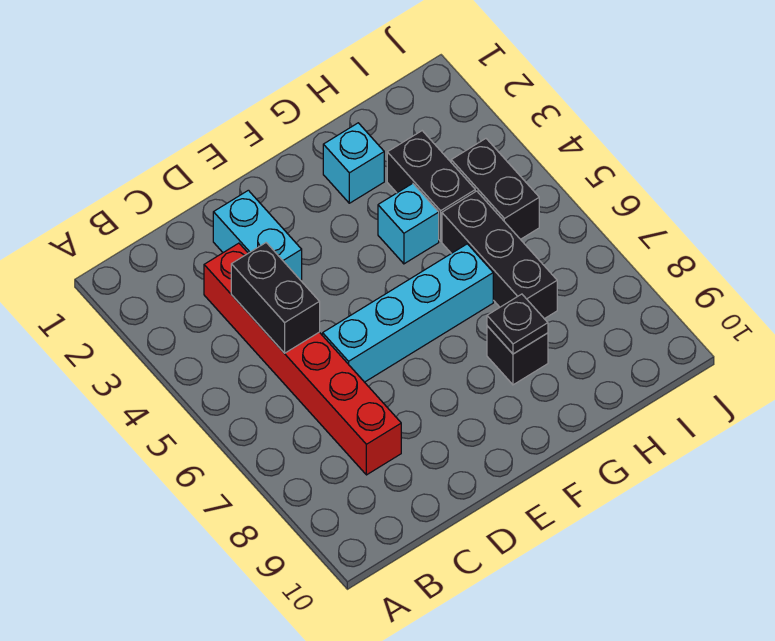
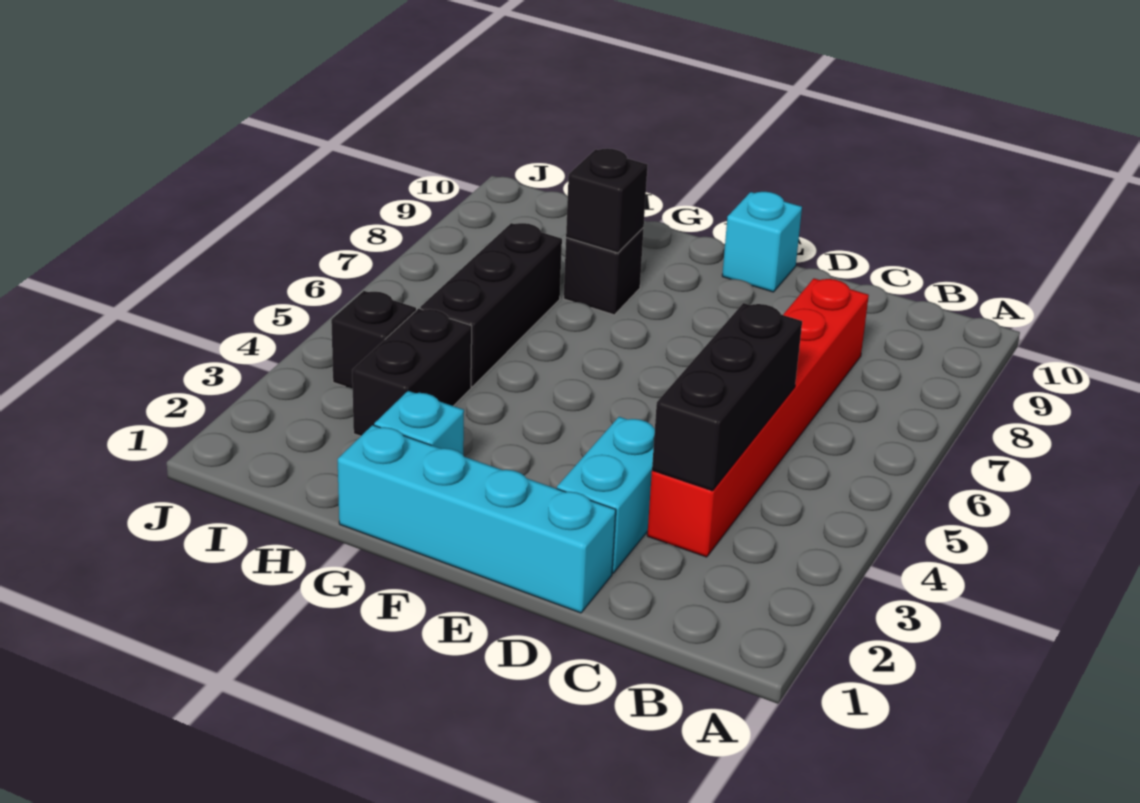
black 1x2 brick [231,243,320,353] -> black 1x3 brick [652,303,802,491]
cyan 1x4 brick [323,244,493,382] -> cyan 1x4 brick moved to [338,425,616,613]
cyan 1x1 brick [378,183,439,264] -> cyan 1x1 brick moved to [722,192,802,292]
black 1x1 plate [487,294,548,354] -> black 1x1 brick [566,149,648,253]
black 1x2 brick [451,139,539,239] -> black 1x1 brick [331,291,416,388]

